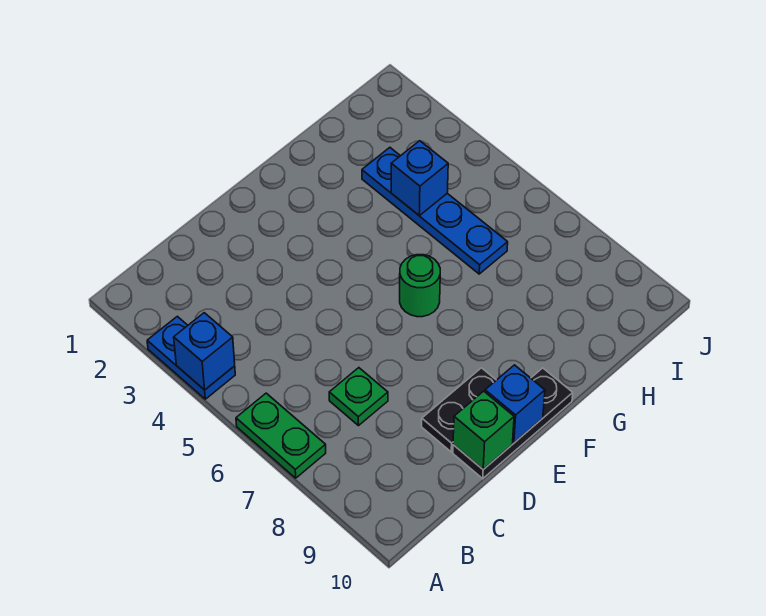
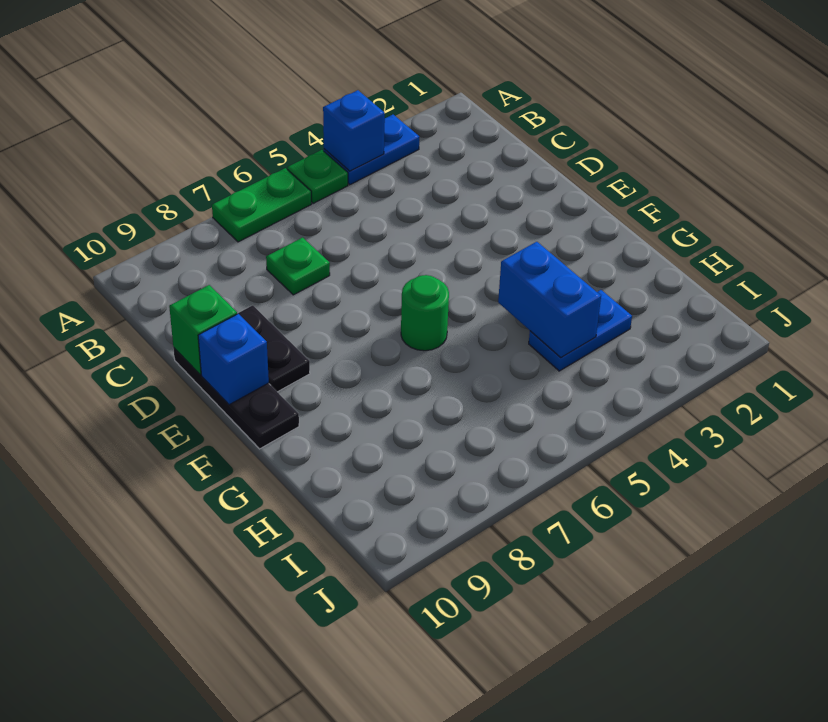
none -> green 1x1 plate [287,150,348,203]
blue 1x4 plate [362,148,508,274] -> blue 1x2 plate [529,290,632,371]
blue 1x1 brick [391,141,448,216] -> blue 1x2 brick [498,242,601,358]

